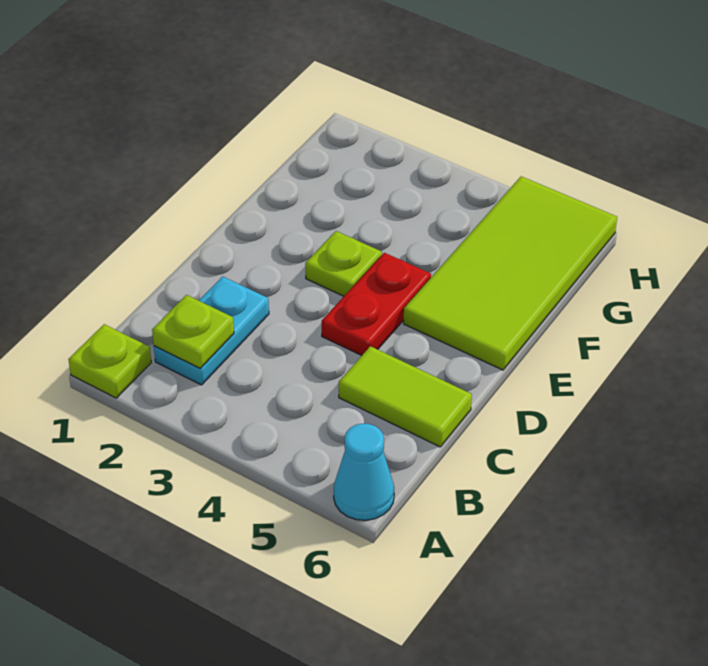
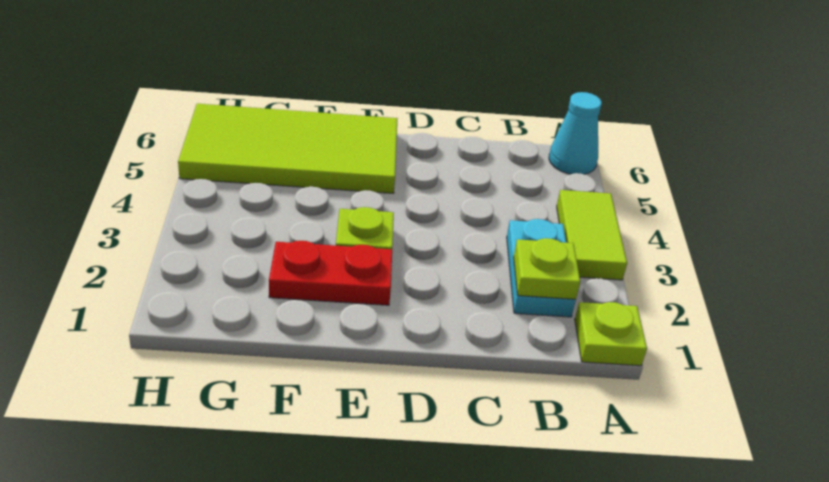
cyan 1x2 plate [154,277,269,385] -> cyan 1x2 plate turned to [507,219,576,317]
lime 1x2 tile [339,346,472,447] -> lime 1x2 tile moved to [557,190,627,280]
red 1x2 plate [322,253,431,355] -> red 1x2 plate moved to [269,241,392,305]

